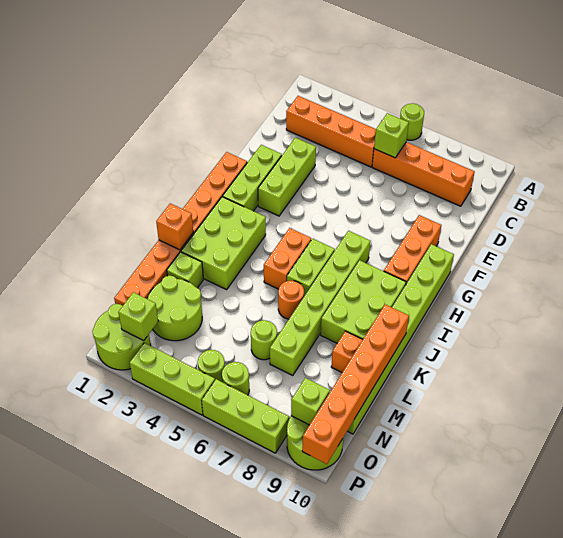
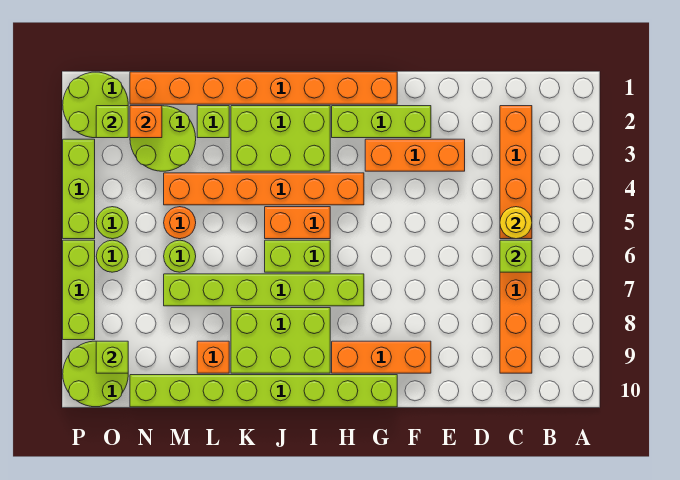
lime 1x1 round brick [400,103,424,140] -> none
none -> yellow 1x1 round brick [500,207,532,239]
lime 1x3 brick [258,138,316,216] -> orange 1x3 brick [365,139,465,171]
orange 1x1 brick [156,203,193,250] -> orange 1x1 brick moved to [130,106,162,138]
orange 1x1 round brick [278,281,304,319] -> orange 1x1 round brick moved to [164,207,196,239]
orange 1x6 brick [302,305,409,464] -> orange 1x6 brick moved to [164,173,364,205]

